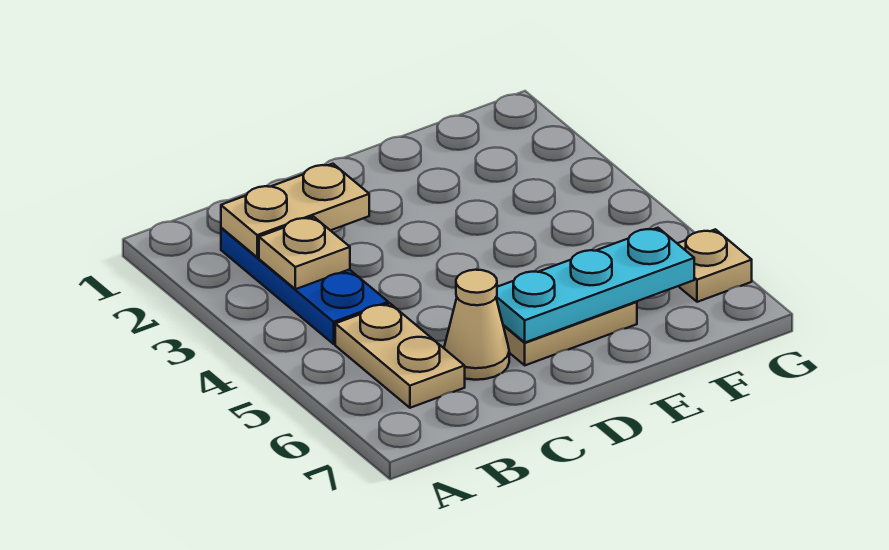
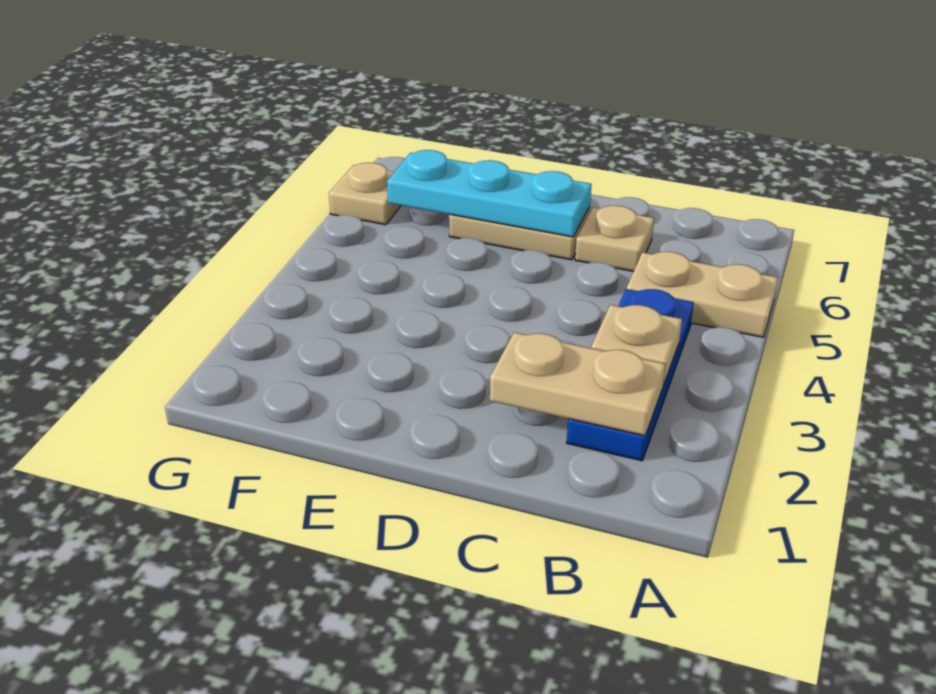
tan 1x2 plate [335,304,465,408] -> tan 1x2 plate turned to [627,252,778,337]
tan 1x1 cone [444,270,509,380] -> tan 1x1 plate [575,206,654,271]

